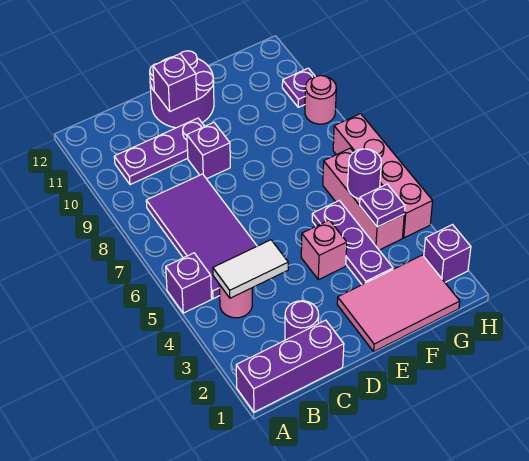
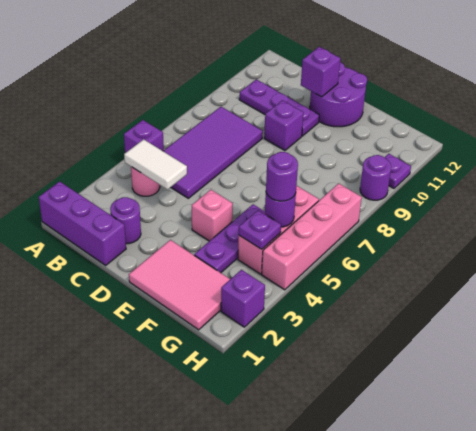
none -> purple 1x1 round brick [266,152,298,201]
pink 1x1 round brick [305,75,336,124] -> purple 1x1 round brick [360,155,391,200]

